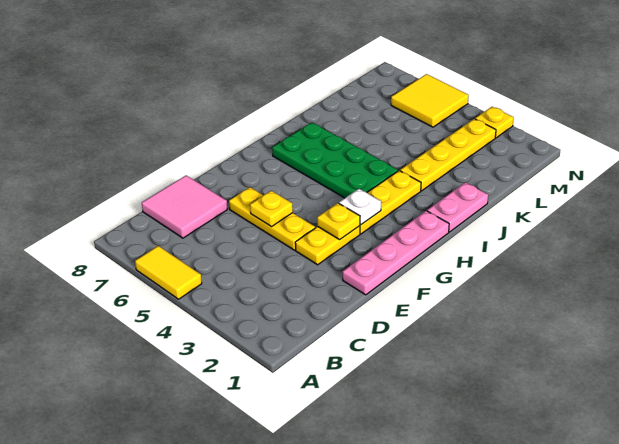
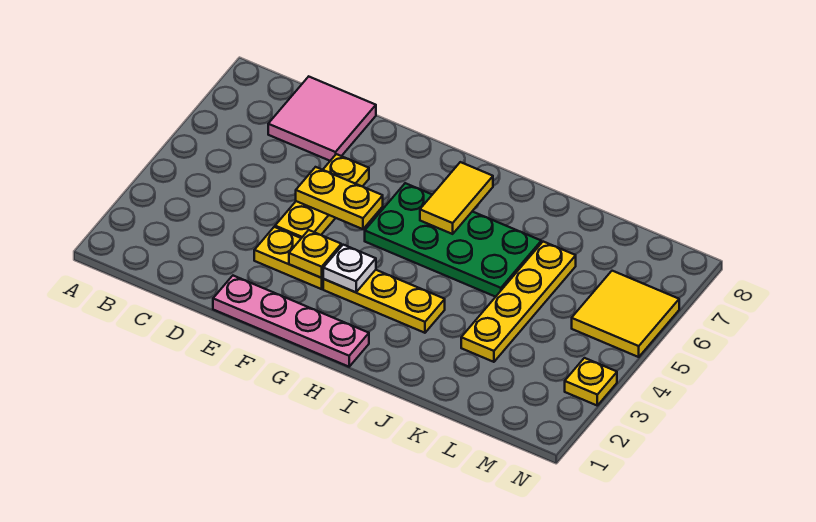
yellow 1x2 tile [135,246,202,299] -> yellow 1x2 tile moved to [420,162,493,234]
yellow 1x1 plate [250,191,293,227] -> yellow 1x2 plate [296,167,383,229]
green 2x4 plate [272,123,398,198] -> green 2x4 plate turned to [365,183,541,297]
pink 1x2 plate [427,182,488,232] -> none
yellow 1x4 plate [400,119,496,191] -> yellow 1x4 plate turned to [461,242,576,362]

